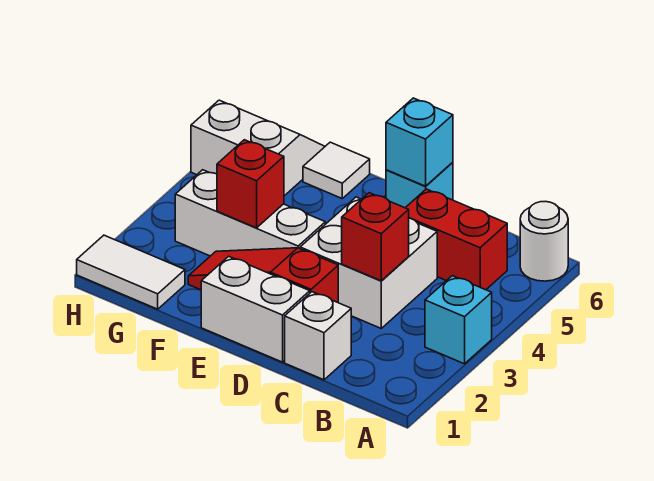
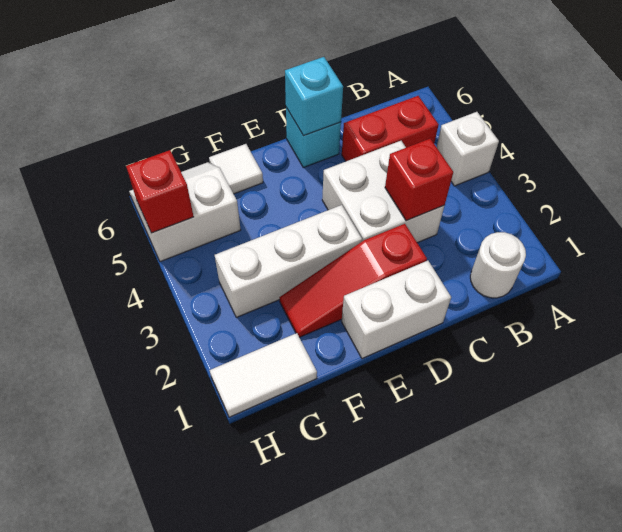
cyan 1x1 brick [425,276,492,364] -> none
white 1x1 round brick [520,201,568,281] -> white 1x1 round brick moved to [470,232,526,298]
white 1x1 brick [285,292,351,380] -> white 1x1 brick moved to [437,112,499,186]
red 1x1 brick [217,140,284,228] -> red 1x1 brick moved to [126,150,194,233]

